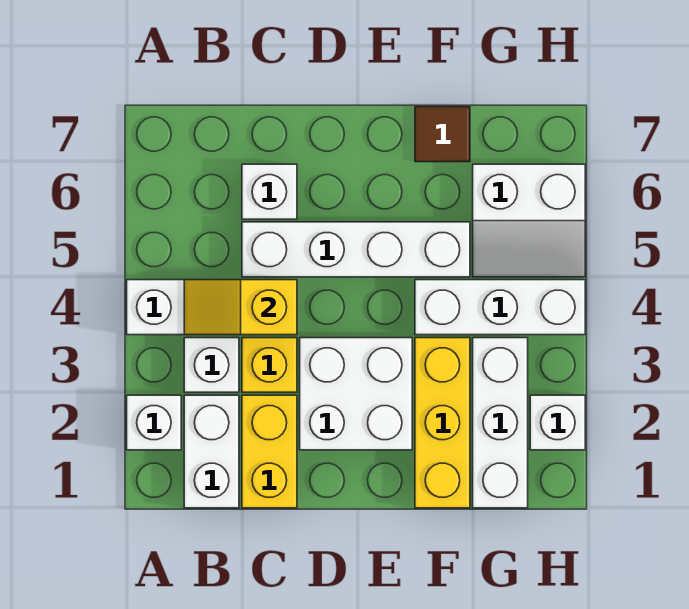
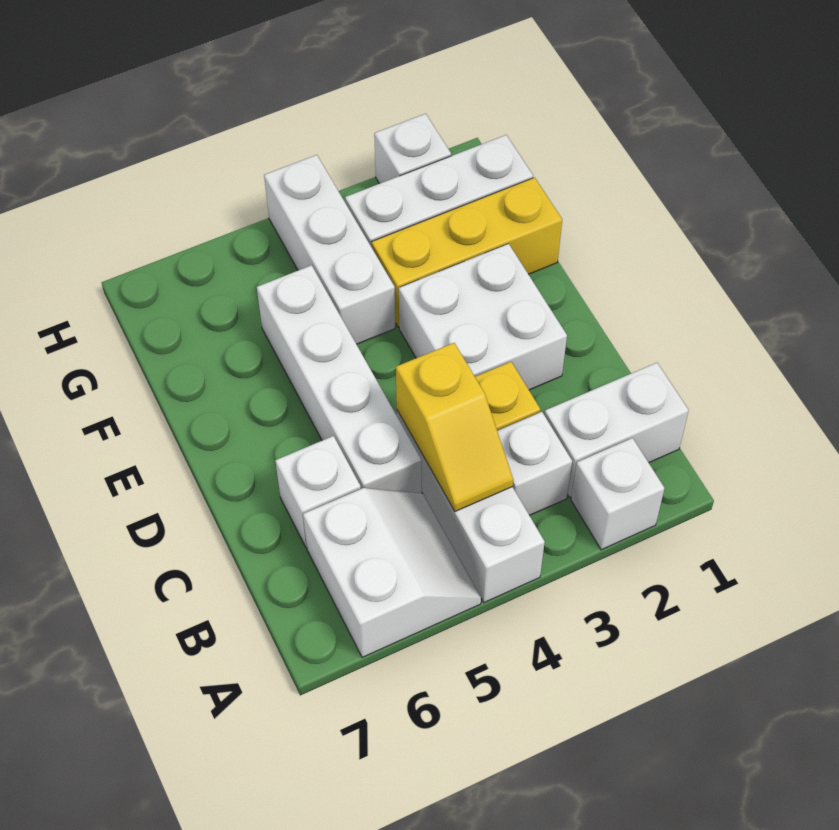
yellow 1x2 brick [242,395,297,508] -> none
brown 1x1 tile [415,107,470,162] -> none
white 2x2 slope [473,164,585,277] -> white 2x2 slope moved to [303,488,481,657]

